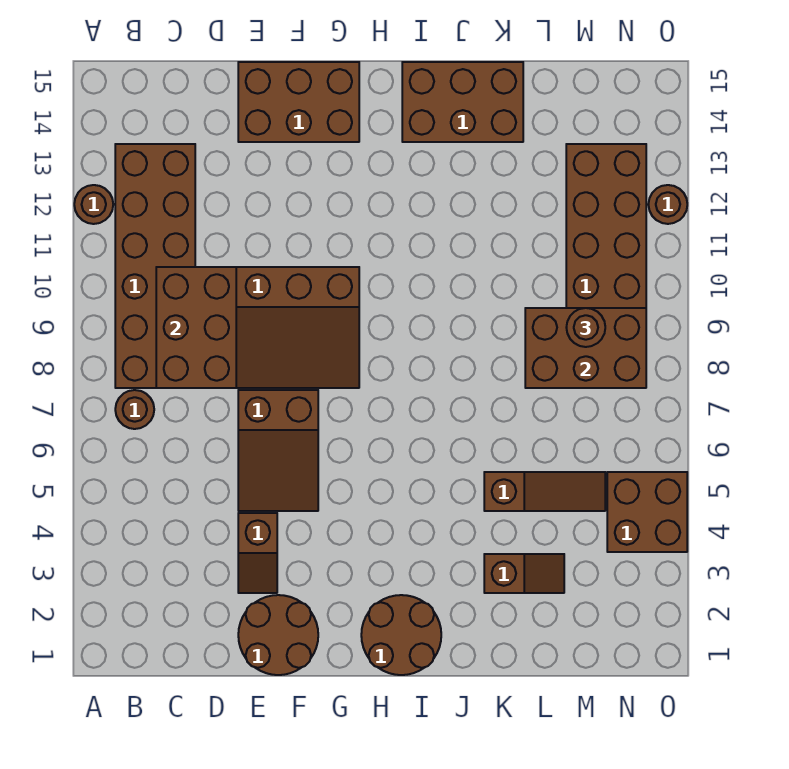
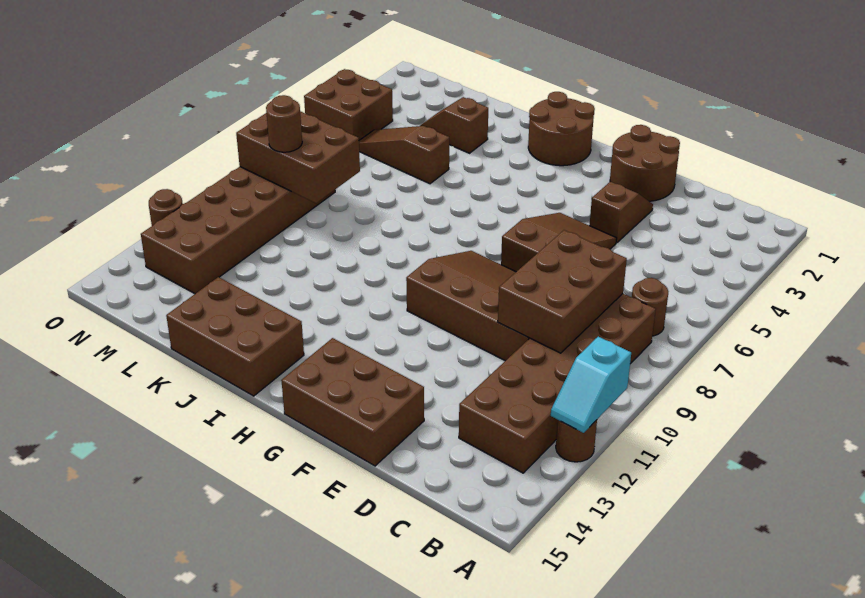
none -> cyan 1x2 slope [551,337,631,433]

